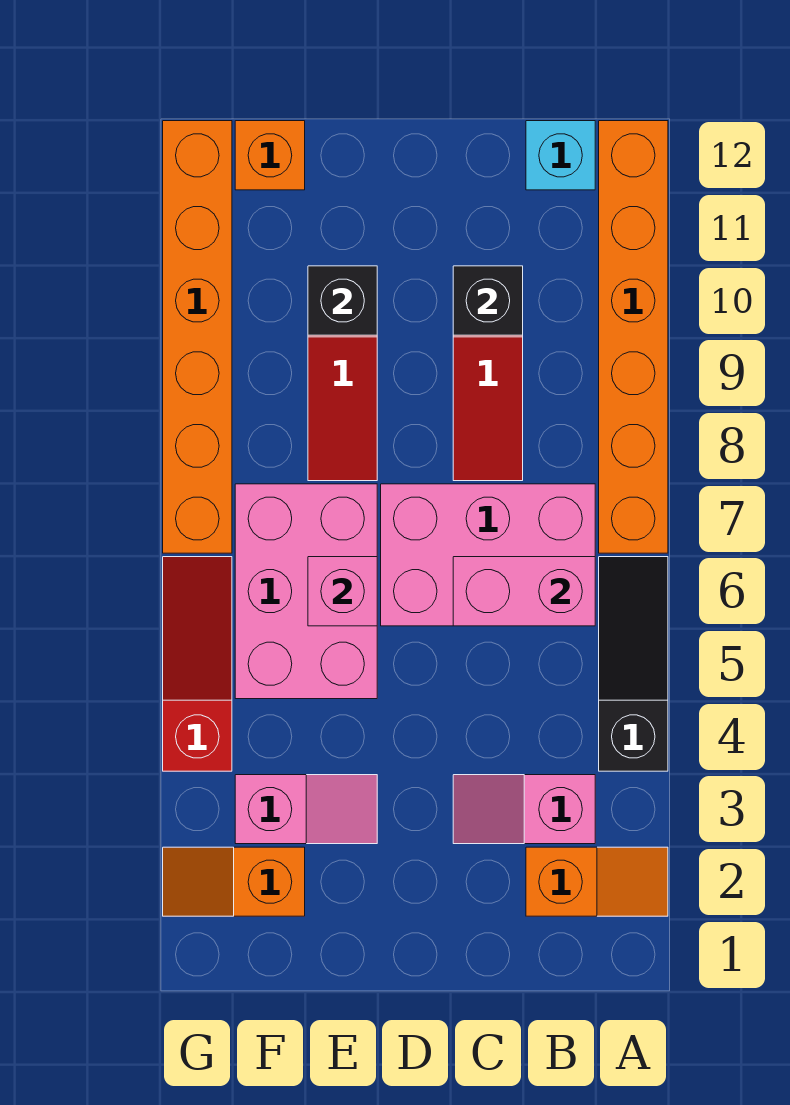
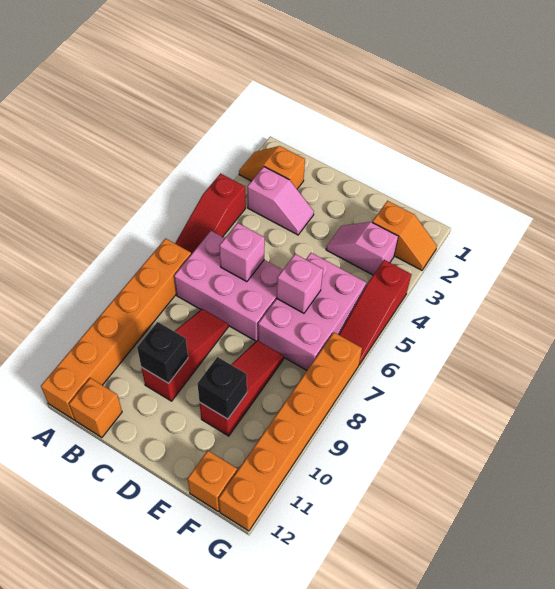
black 1x3 slope [599,557,668,771] -> red 1x3 slope [175,174,246,254]
pink 1x2 brick [453,557,595,626] -> pink 1x1 brick [219,223,265,282]
cyan 1x1 brick [526,121,595,190] -> orange 1x1 brick [69,378,122,438]

